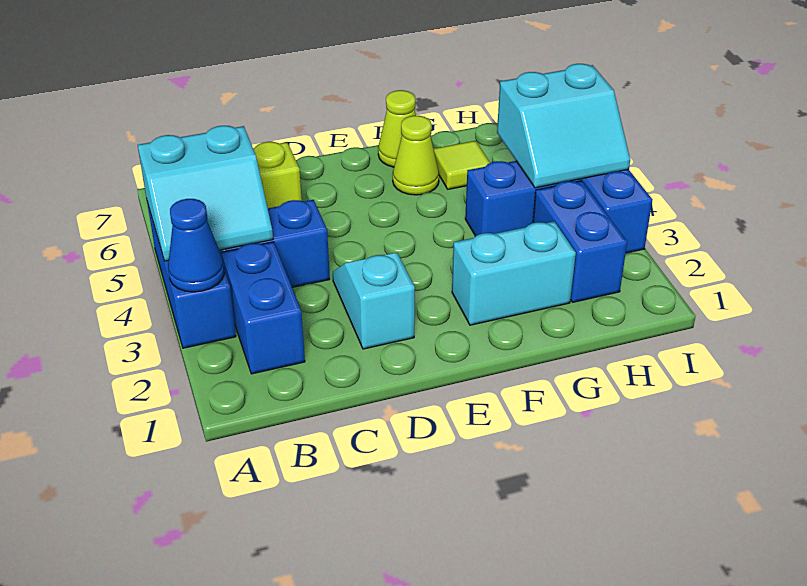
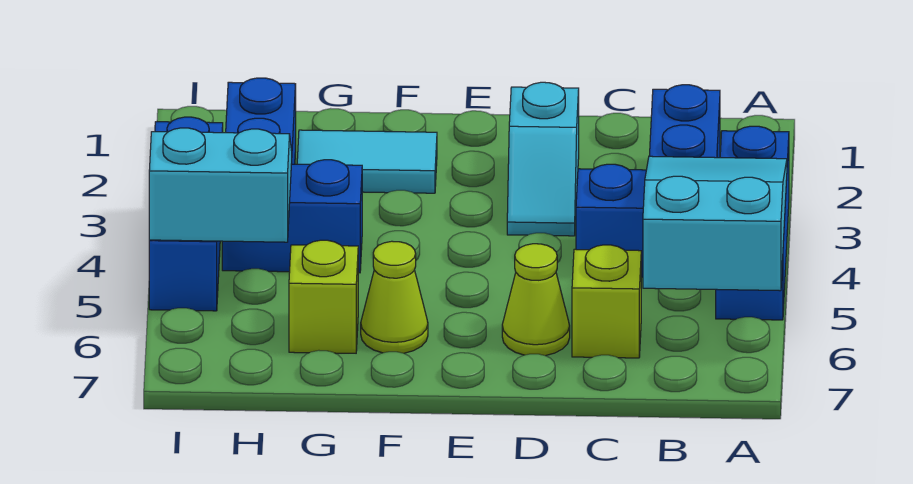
blue 1x1 cone [168,199,225,292] -> none
cyan 2x2 slope [138,126,273,261] -> cyan 2x3 slope [643,156,787,291]
cyan 1x2 brick [452,221,576,325] -> cyan 1x2 tile [297,130,437,193]
lime 1x1 cone [378,90,416,167] -> lime 1x1 cone moved to [502,244,570,356]
lime 1x1 tile [433,141,490,189] -> lime 1x1 brick [289,240,358,353]

